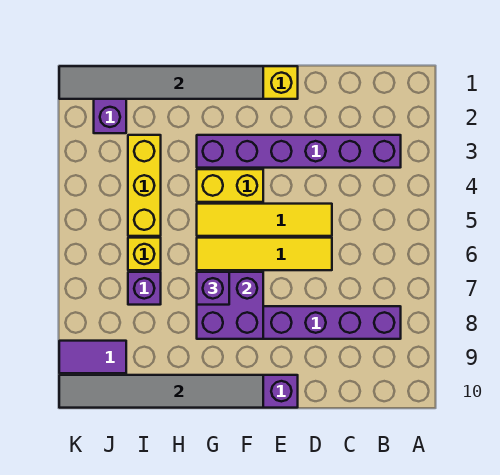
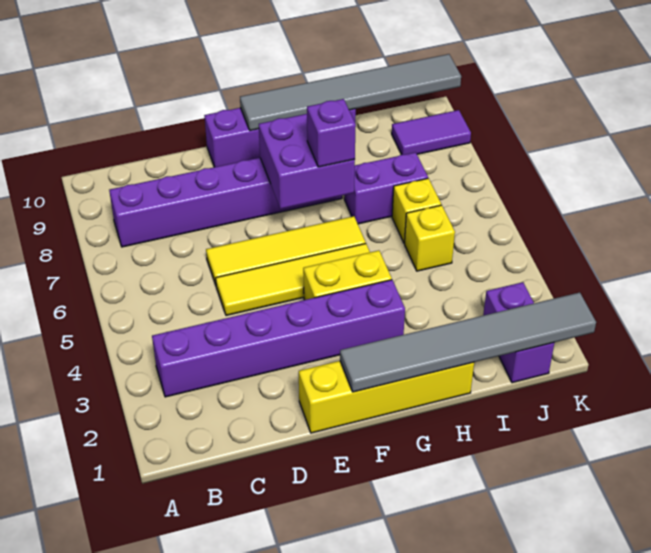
yellow 1x3 brick [128,135,161,236] -> yellow 1x1 brick [405,205,455,271]
purple 1x1 brick [128,272,161,305] -> purple 1x2 brick [344,152,428,224]

